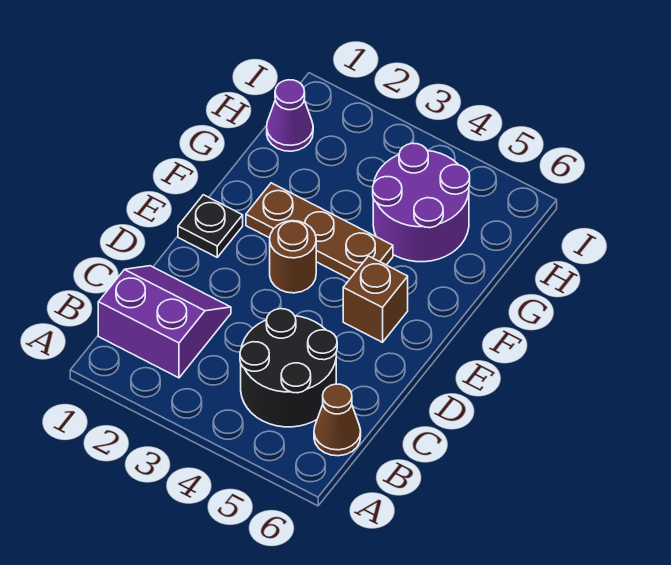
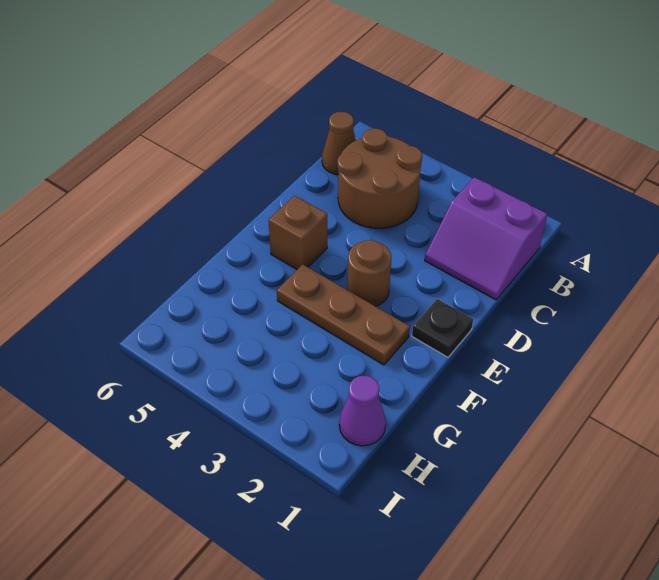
black 2x2 round brick [240,309,337,427] -> brown 2x2 round brick [338,128,422,228]
purple 2x2 round brick [373,143,470,262] -> none

